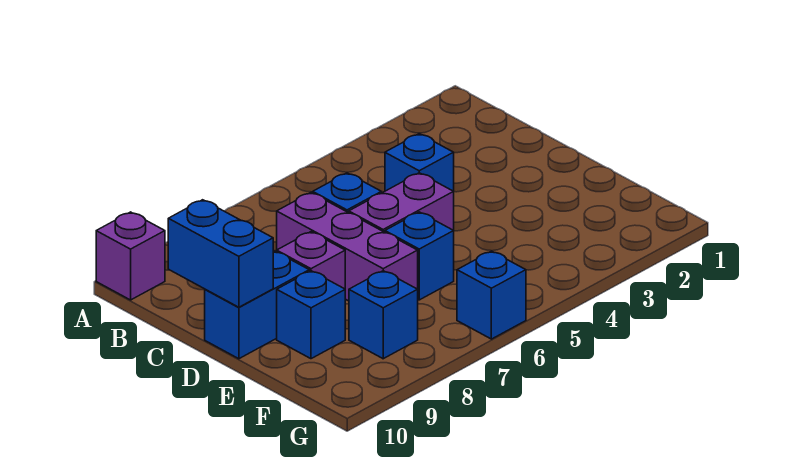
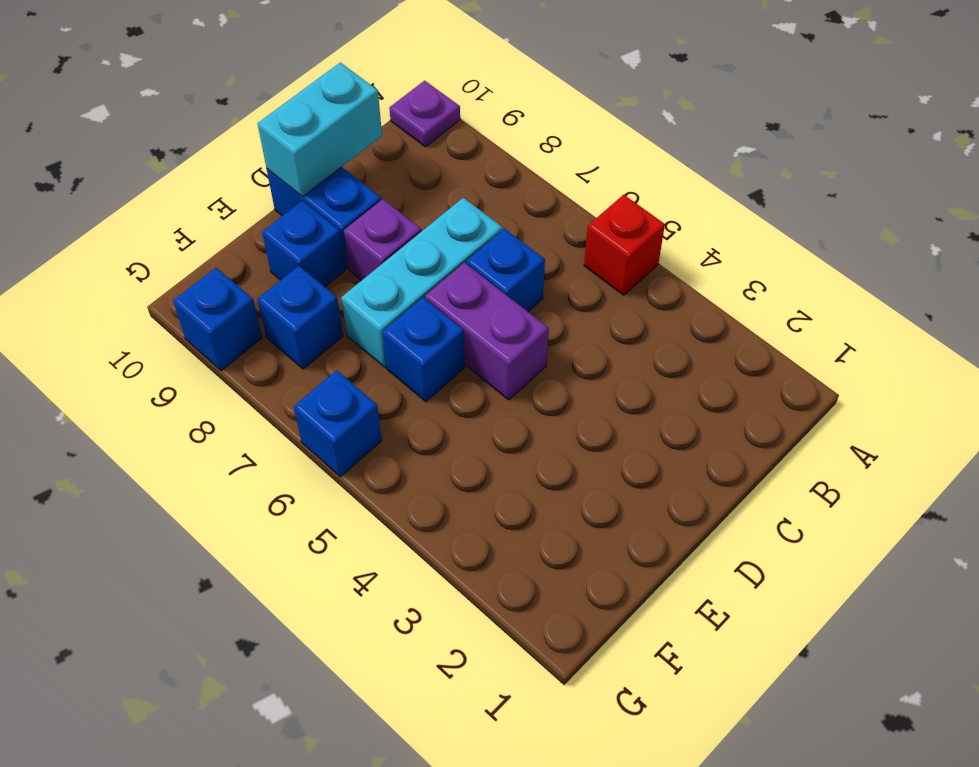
none -> red 1x1 brick [584,195,665,295]
purple 1x1 brick [96,212,165,300] -> purple 1x1 plate [389,81,460,147]
blue 1x1 brick [385,134,454,191] -> blue 1x1 brick moved to [173,268,262,371]
purple 1x3 brick [277,193,418,301] -> cyan 1x3 brick [341,198,503,367]
blue 1x2 brick [168,200,273,307] -> cyan 1x2 brick [258,63,382,197]

